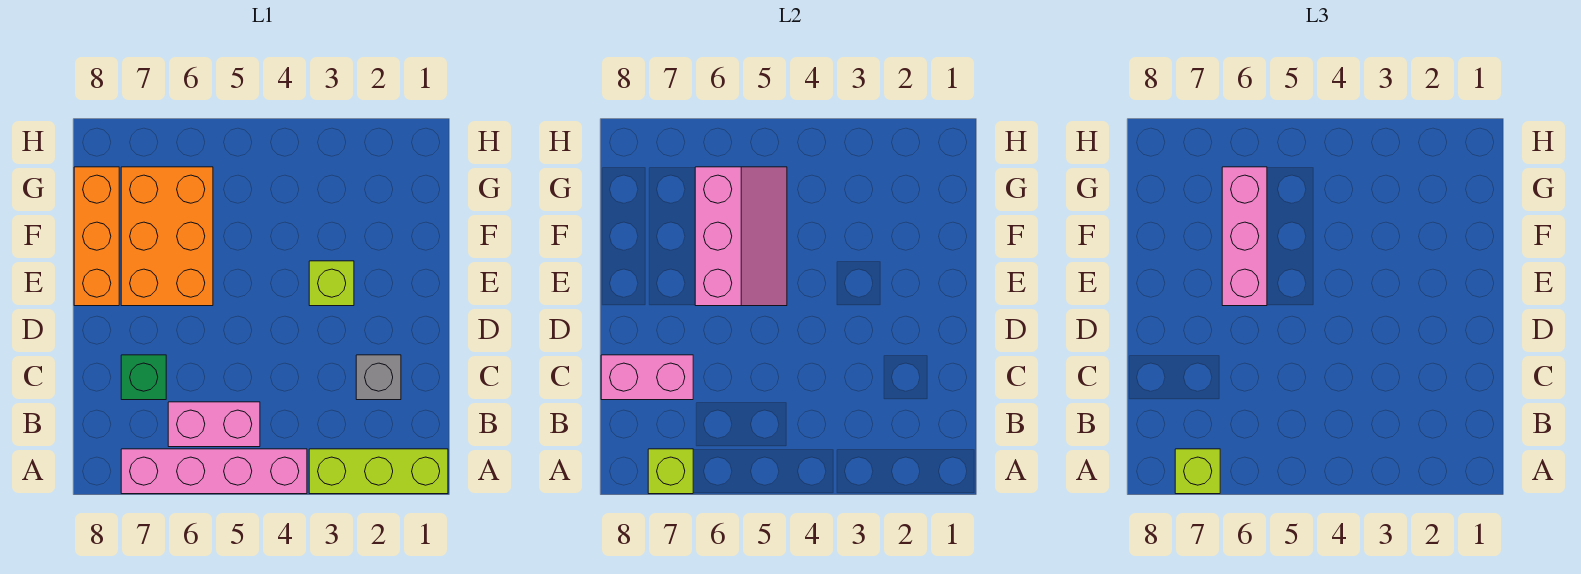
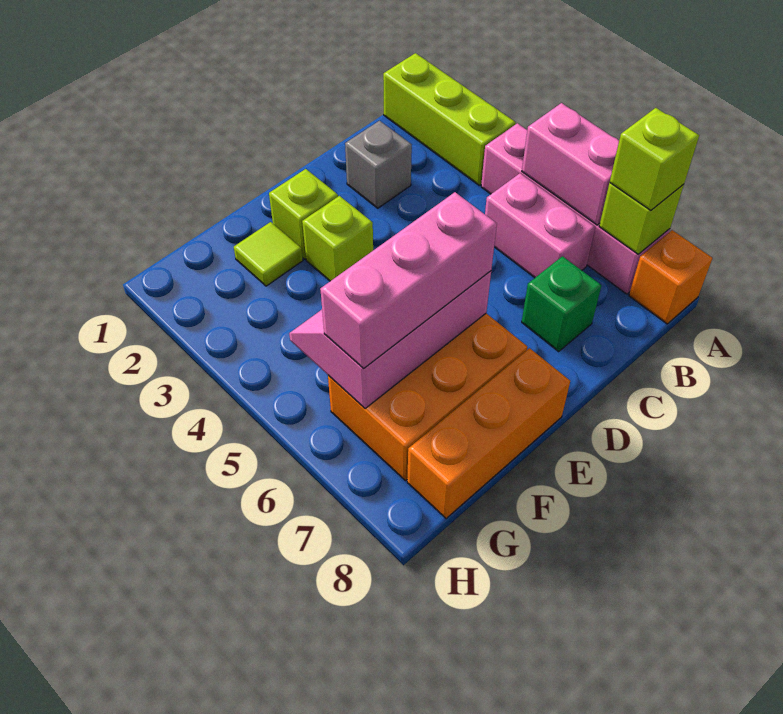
none -> orange 1x1 brick [629,230,712,324]
pink 1x2 brick [601,355,693,400] -> pink 1x2 brick moved to [522,103,619,225]
none -> lime 1x1 brick [269,169,338,259]
none -> lime 1x1 tile [234,222,303,286]

